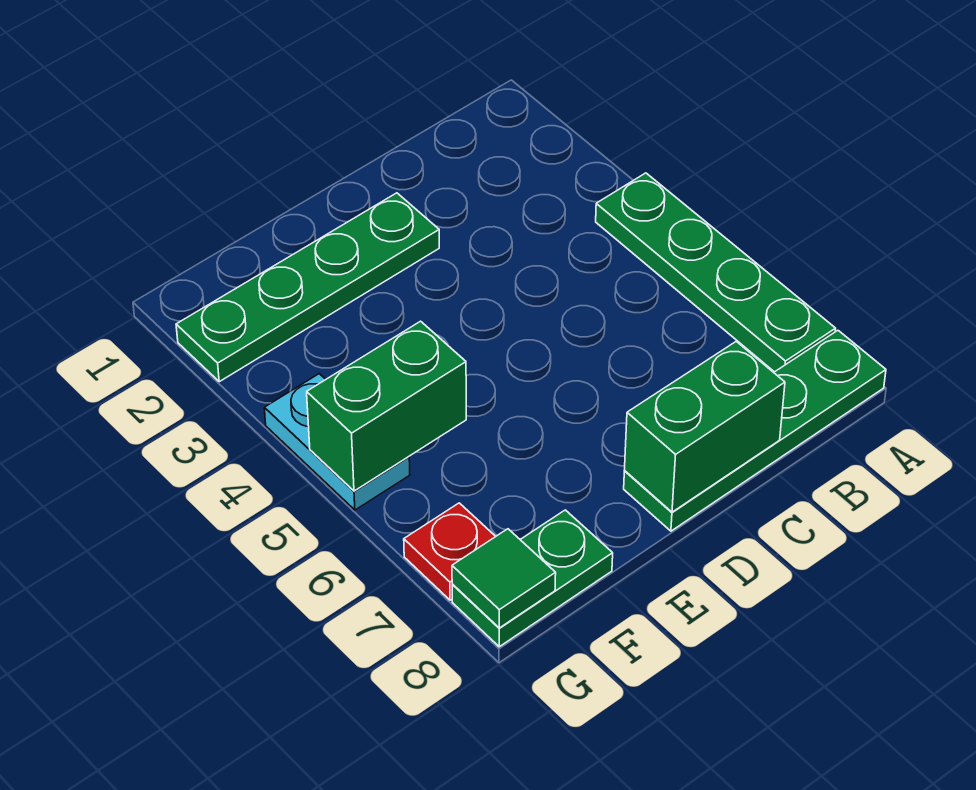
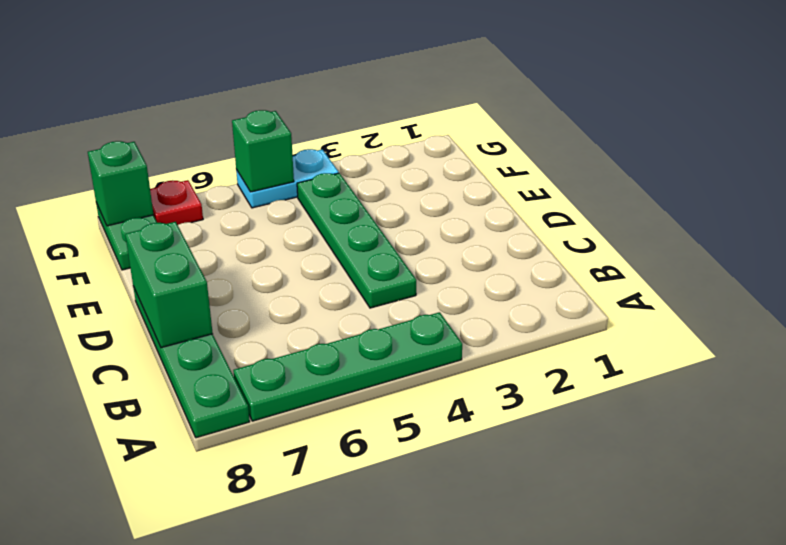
green 1x4 plate [176,193,439,382] -> green 1x4 plate moved to [297,173,416,308]
green 1x2 brick [307,321,466,491] -> green 1x1 brick [232,110,294,192]
green 1x1 tile [452,529,556,628] -> green 1x1 brick [88,141,154,226]

